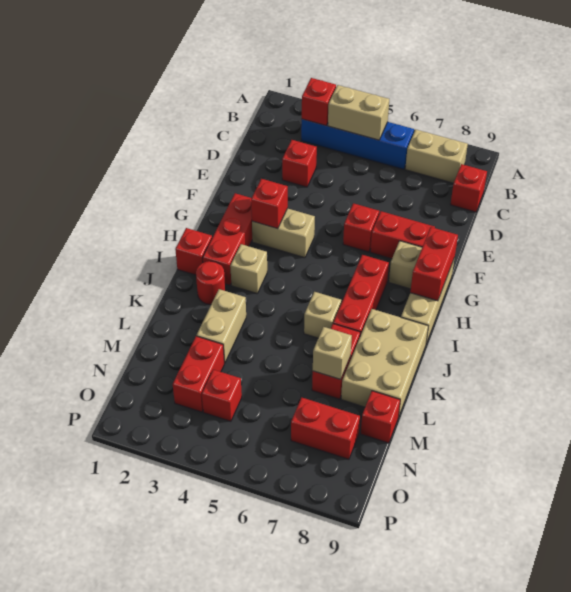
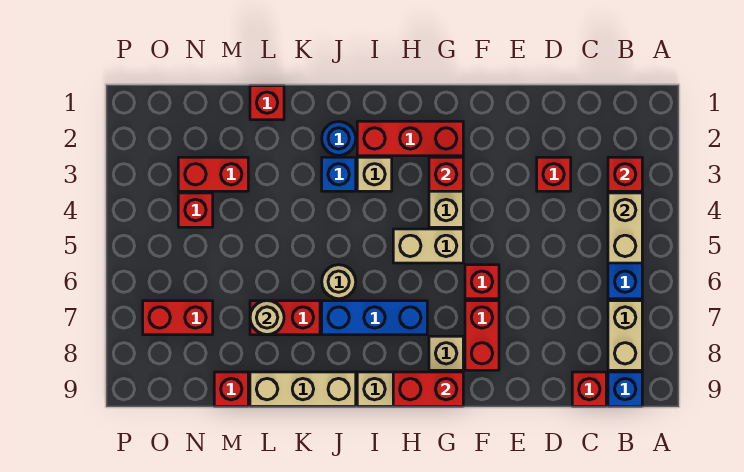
none -> blue 1x1 brick [608,372,642,406]
red 1x3 brick [333,255,389,335] -> blue 1x3 brick [322,301,427,335]
red 1x1 brick [175,228,212,275] -> red 1x1 brick moved to [250,86,284,120]
red 1x1 round brick [196,261,225,305] -> blue 1x1 round brick [322,122,356,156]
none -> blue 1x1 brick [322,157,356,191]
tan 1x1 brick [304,292,341,338] -> tan 1x1 round brick [322,265,356,299]
tan 2x3 brick [341,309,428,417] -> tan 1x3 brick [250,372,356,406]
tan 1x2 brick [197,289,246,363] -> tan 1x2 brick moved to [393,229,463,263]
tan 1x1 brick [313,327,352,380] -> tan 1x1 round brick [250,301,284,335]
red 1x2 brick [291,398,360,459] -> red 1x2 brick turned to [143,301,213,335]

